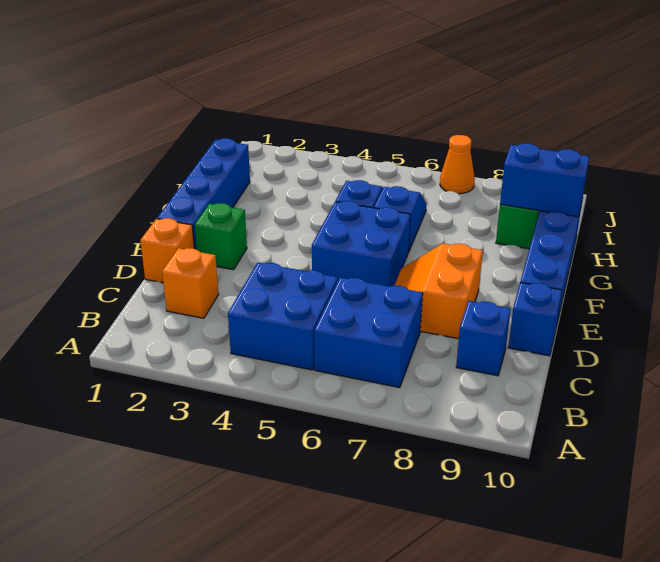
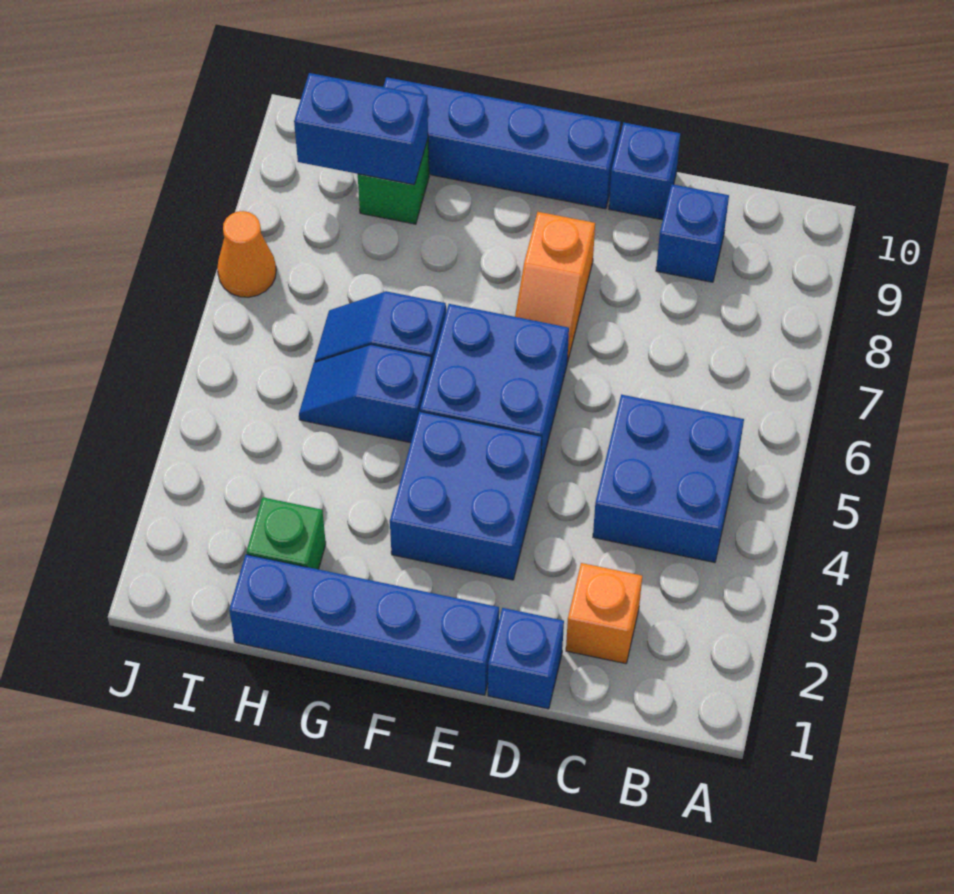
blue 2x2 brick [314,278,423,388] -> blue 2x2 brick moved to [390,412,542,580]
orange 1x1 brick [140,218,194,283] -> blue 1x1 brick [488,608,564,709]
orange 2x2 slope [394,243,483,339] -> orange 1x2 slope [515,212,595,362]
green 1x1 brick [195,203,247,270] -> green 1x1 brick moved to [246,497,326,569]
blue 1x2 brick [500,143,589,217] -> blue 1x2 brick turned to [294,73,428,185]

